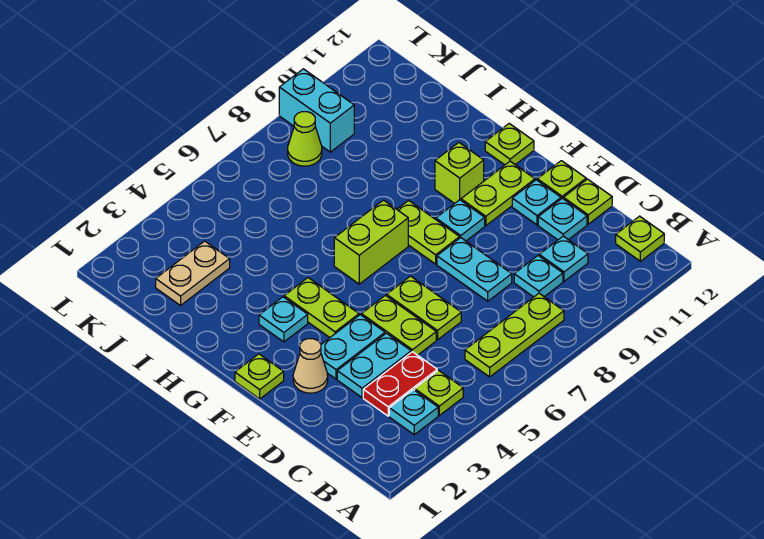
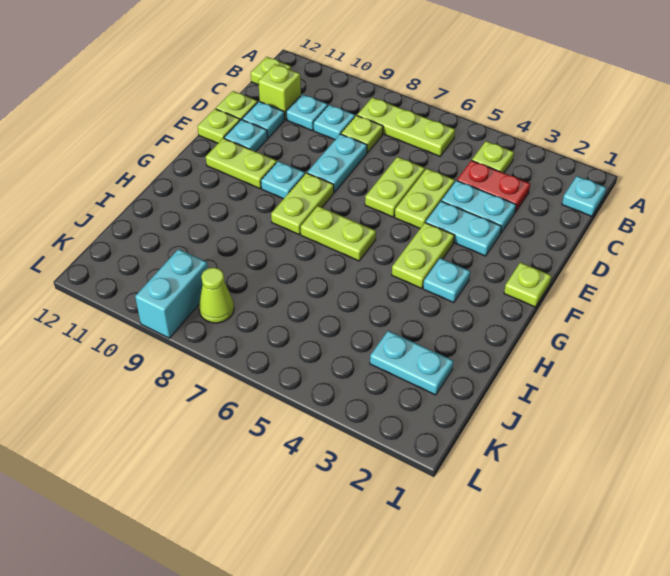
cyan 1x1 plate [389,390,438,435] -> cyan 1x1 plate moved to [562,176,606,216]
tan 1x1 cone [293,339,328,393] -> none
lime 1x2 brick [334,200,408,284] -> lime 1x2 plate [300,206,376,261]
lime 1x1 brick [435,143,484,204] -> lime 1x1 brick moved to [258,64,301,119]
lime 1x1 plate [485,124,534,165] -> lime 1x1 plate moved to [341,115,383,153]
tan 1x2 plate [156,241,230,305] -> cyan 1x2 plate [370,331,454,395]

